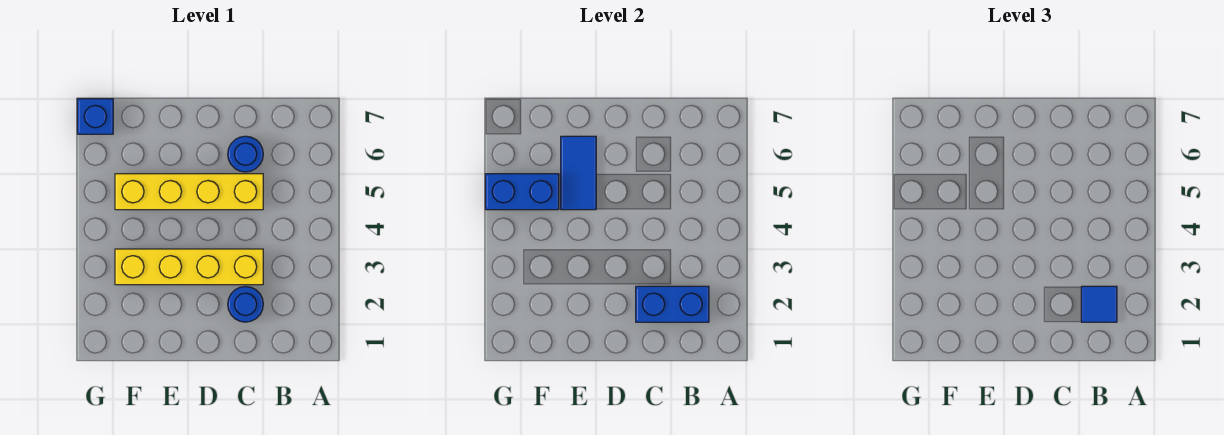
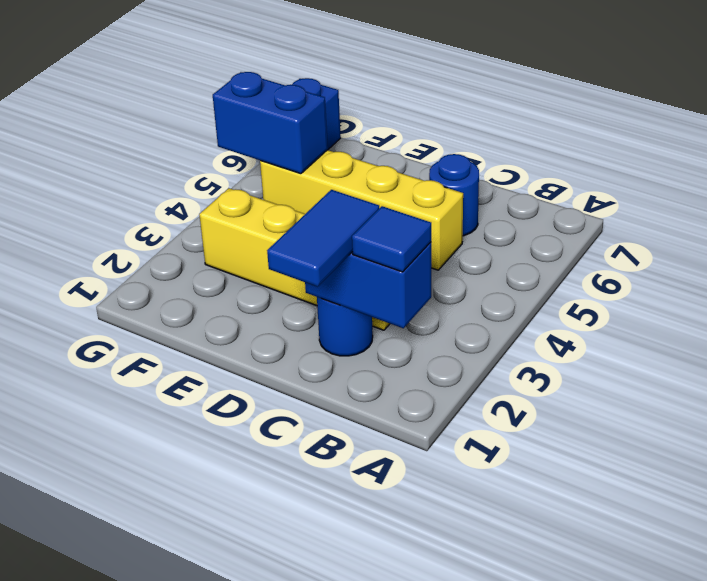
blue 1x2 tile [561,136,596,210] -> blue 1x2 tile moved to [267,190,379,287]

